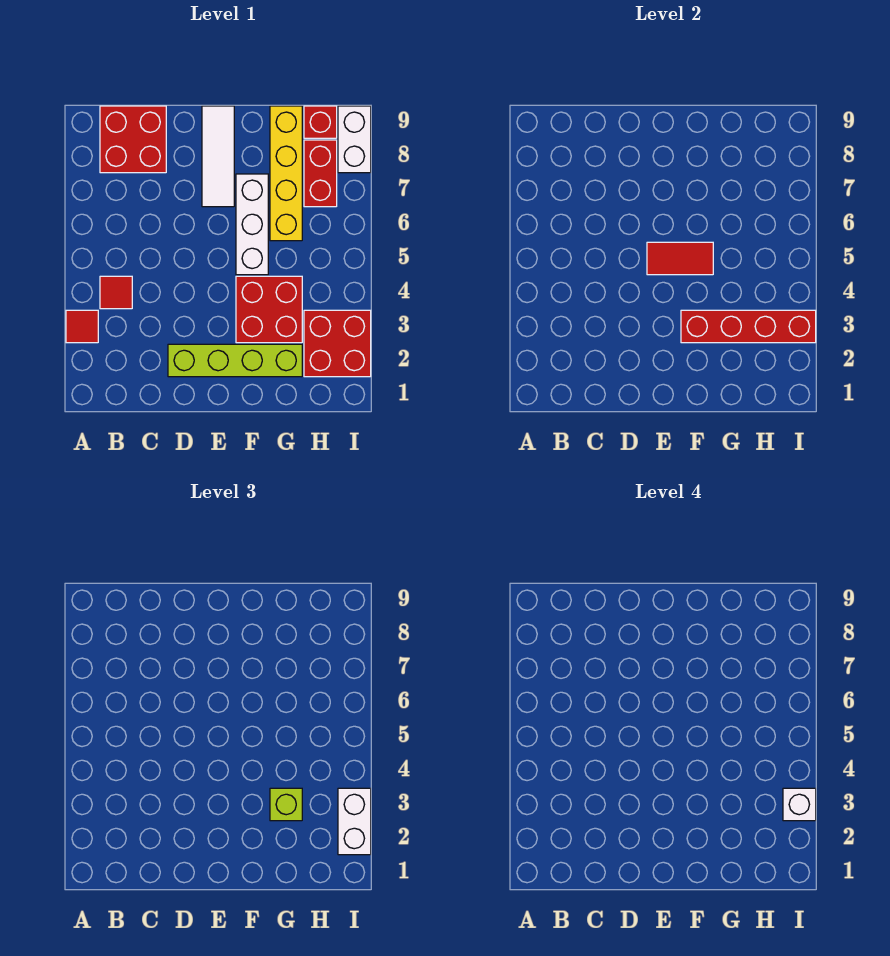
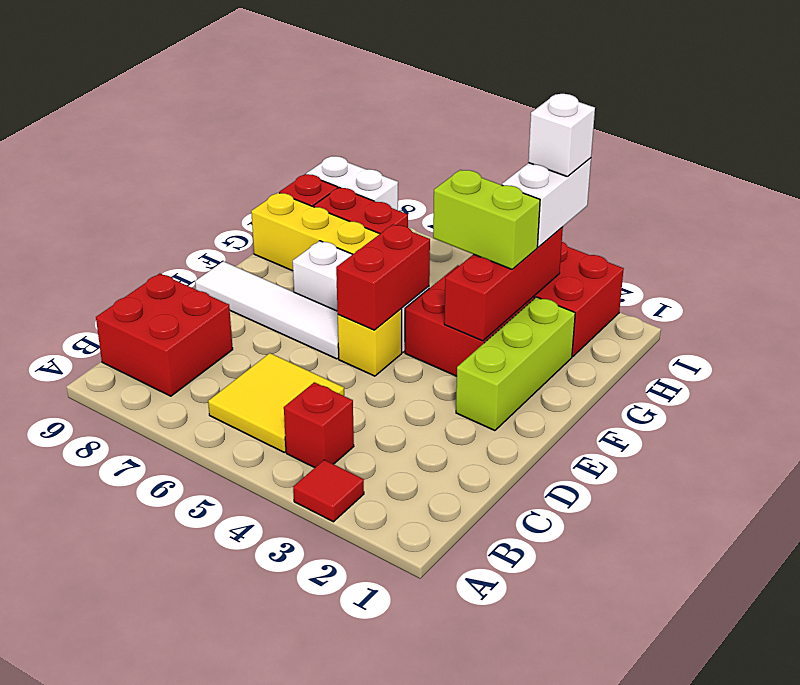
red 1x1 tile [100,276,132,309] -> red 1x1 brick [284,382,354,468]
none -> yellow 2x2 tile [208,353,344,452]
lime 1x4 brick [168,344,302,377] -> lime 1x3 brick [456,297,575,431]
none -> yellow 1x1 brick [338,309,402,376]
red 1x2 tile [647,242,713,275] -> red 1x2 brick [336,224,430,330]
white 1x3 tile [202,106,234,207] -> white 1x4 tile [195,261,339,359]
red 1x4 brick [681,310,816,343] -> red 1x3 brick [444,227,563,341]
lime 1x1 brick [270,788,302,821] -> lime 1x2 brick [433,170,540,269]
white 1x2 brick [338,788,371,855] -> white 1x2 brick turned to [502,158,591,247]

